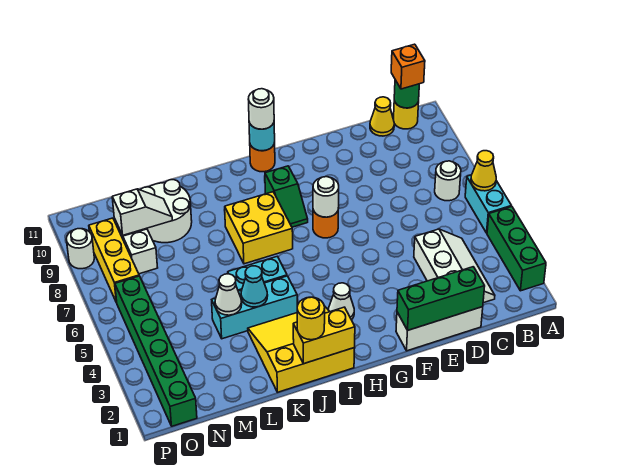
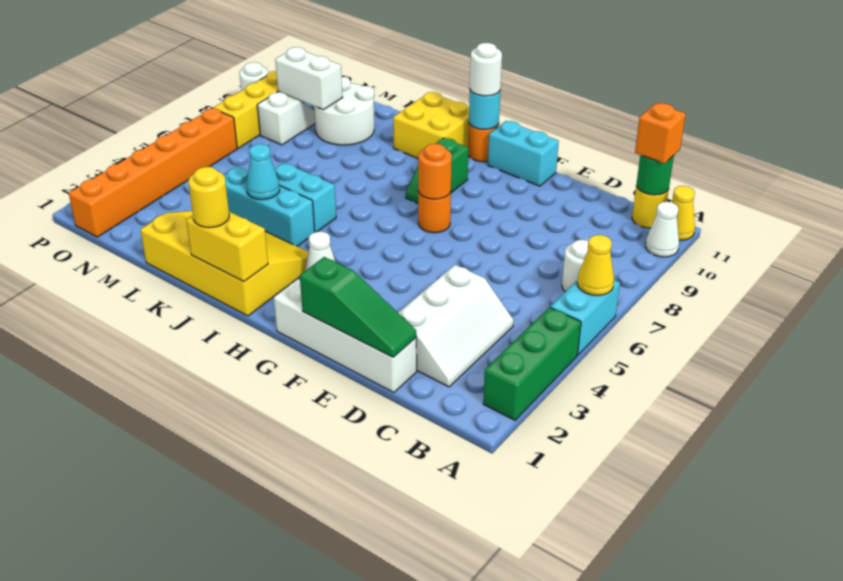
yellow 1x1 cone [370,97,394,136] -> yellow 1x1 cone moved to [671,186,695,240]
white 1x3 brick [396,307,483,351] -> white 1x4 brick [274,279,417,393]
green 1x3 brick [397,267,485,330] -> green 1x3 slope [300,257,416,357]
none -> cyan 1x2 brick [488,121,559,186]
white 1x1 round brick [313,177,339,217] -> orange 1x1 round brick [418,144,452,199]
yellow 3x3 slope [248,306,355,392] -> yellow 3x4 slope [140,211,308,316]
yellow 2x2 brick [225,192,293,264] -> yellow 2x2 brick moved to [393,92,469,158]
white 1x1 cone [215,274,242,315] -> white 1x1 cone moved to [646,202,679,257]
white 1x2 slope [112,189,172,235] -> white 1x2 brick [275,47,343,110]
green 1x6 brick [115,276,197,426] -> orange 1x6 brick [69,108,237,237]

